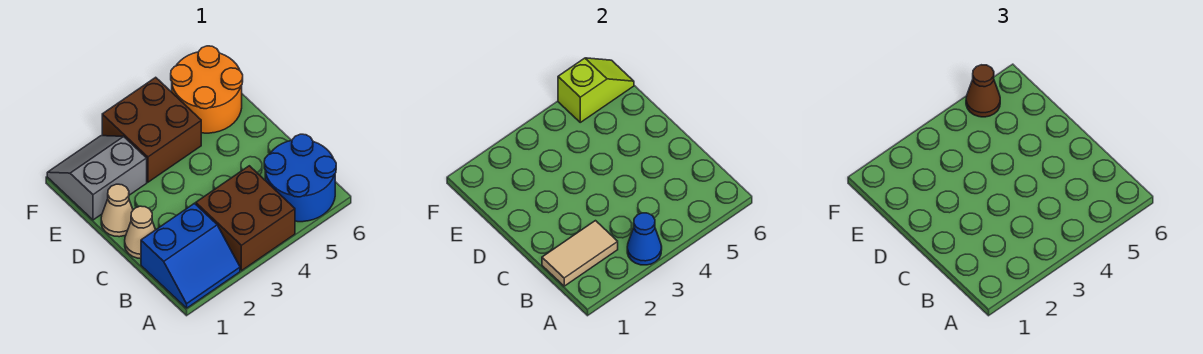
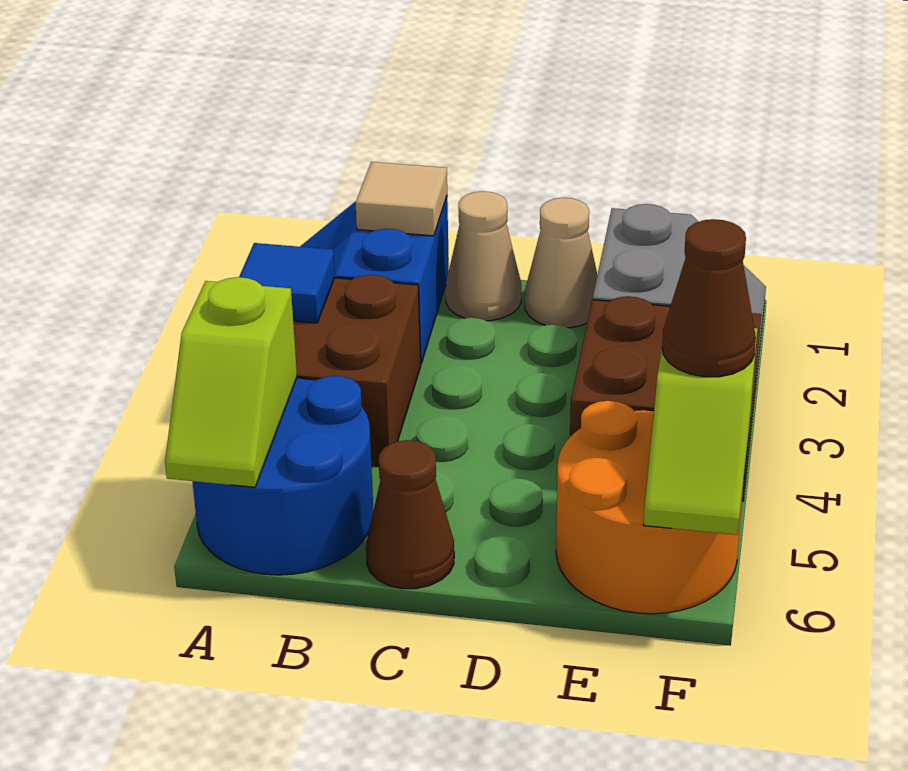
blue 1x1 cone [627,213,662,265] -> blue 1x1 tile [239,243,335,323]
none -> lime 1x2 slope [165,277,297,487]
tan 1x2 tile [542,221,618,286] -> tan 1x1 tile [356,162,447,236]
none -> brown 1x1 cone [366,440,454,589]

